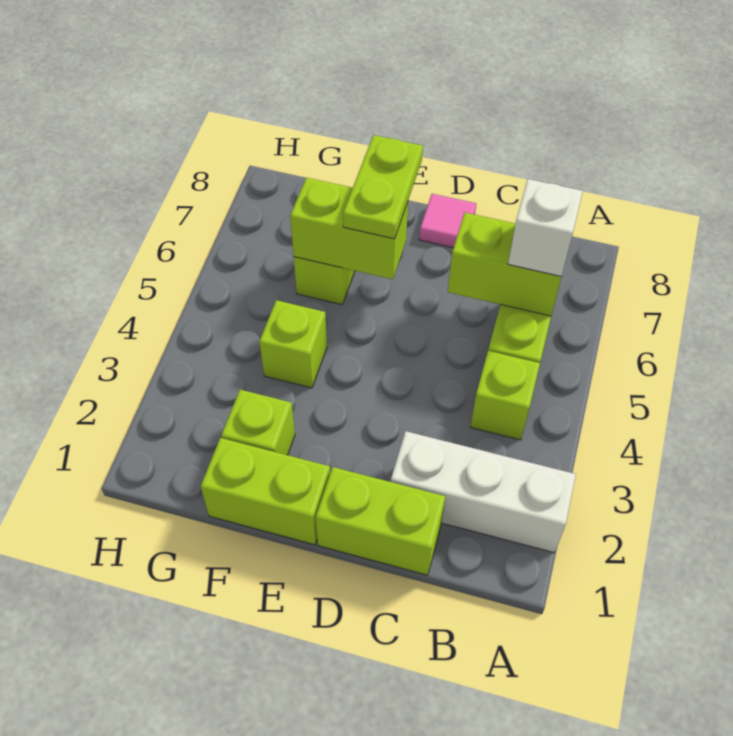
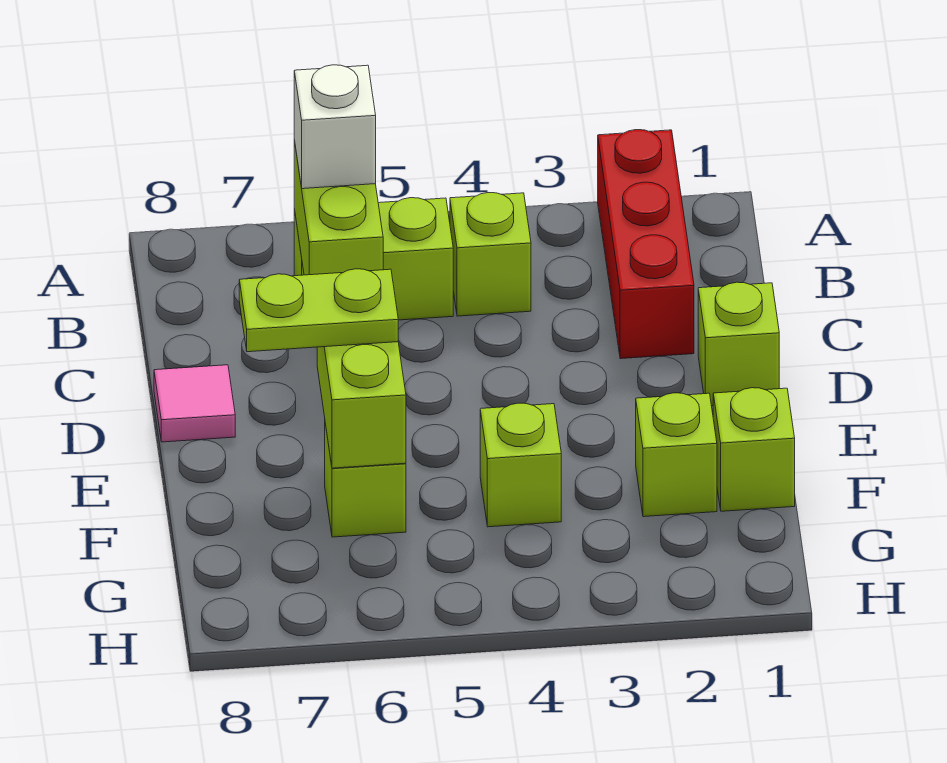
white 1x3 brick [391,431,576,553] -> red 1x3 brick [598,130,694,359]
lime 1x2 brick [316,467,446,575] -> lime 1x1 brick [698,282,779,406]
lime 1x2 brick [201,438,330,545] -> lime 1x1 brick [713,388,795,511]

